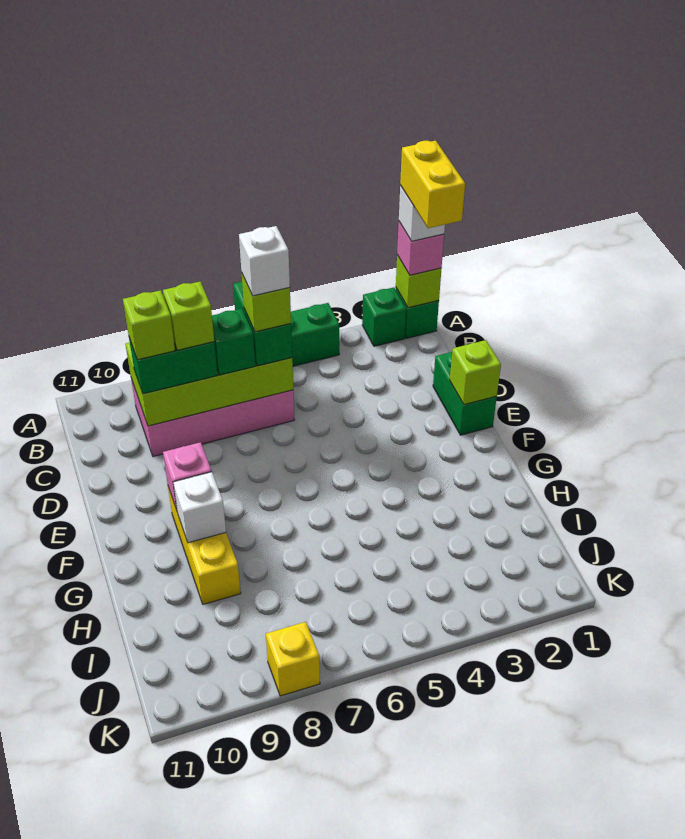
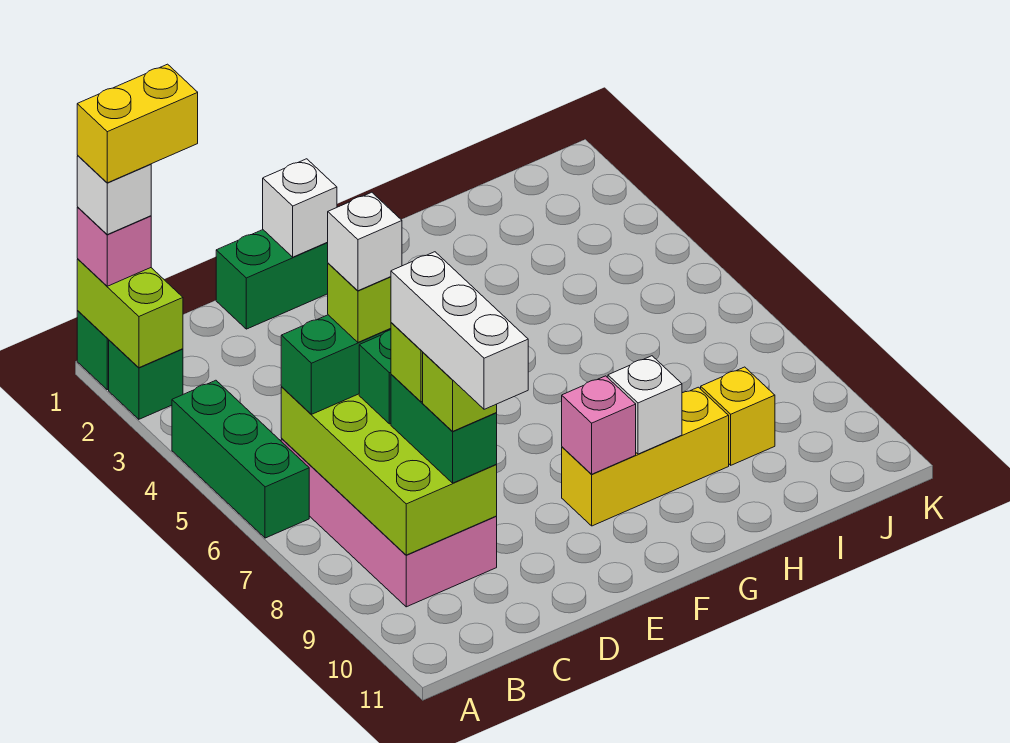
lime 1x1 brick [396,255,441,308] -> lime 1x2 brick [77,259,183,368]
none -> white 1x3 brick [391,252,528,409]
lime 1x1 brick [450,340,501,405] -> white 1x1 brick [263,159,337,257]
yellow 1x1 brick [266,622,320,696] -> yellow 1x1 brick moved to [701,367,775,465]

